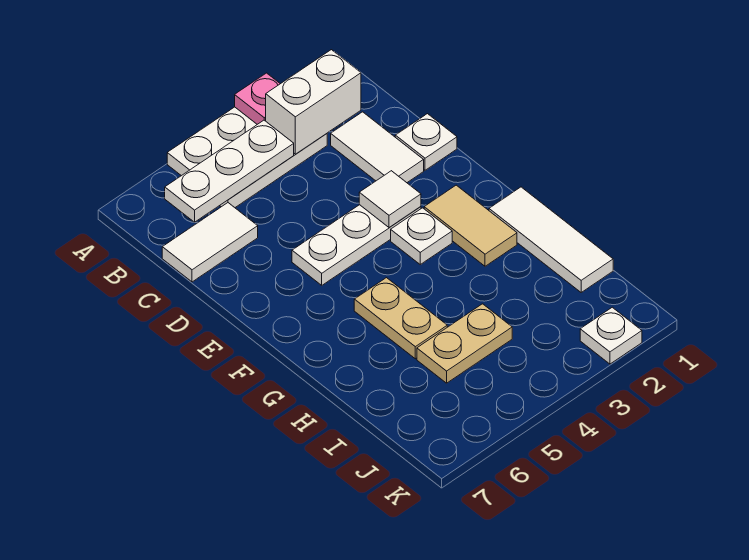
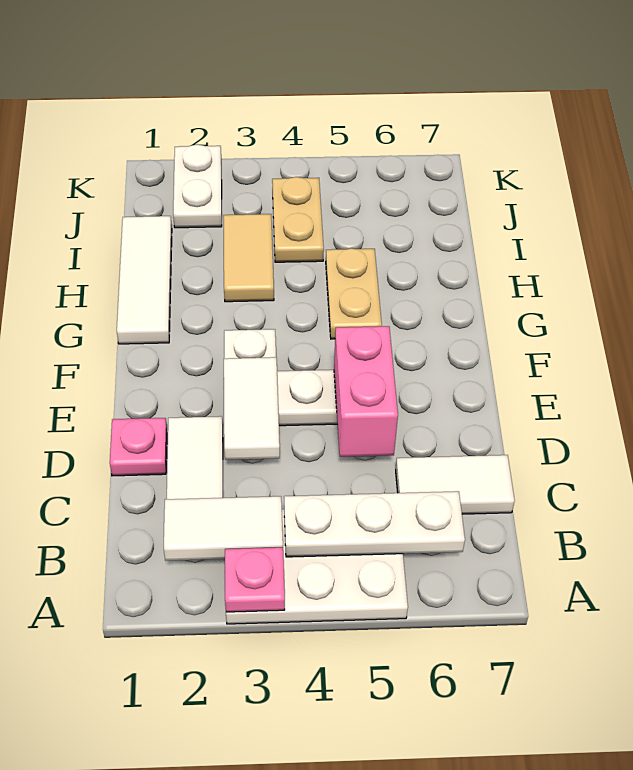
white 1x2 brick [266,50,361,154] -> white 1x2 tile [164,496,283,561]
white 1x1 plate [395,114,457,170] -> pink 1x1 plate [110,418,167,476]
none -> pink 1x2 brick [334,326,398,457]
white 1x1 tile [359,171,421,228] -> white 1x2 tile [224,357,280,460]
tan 1x2 tile [424,185,517,266] -> tan 1x2 tile moved to [223,214,274,302]
tan 1x2 plate [417,304,512,383] -> tan 1x2 plate turned to [272,177,324,262]
white 1x1 plate [580,307,642,364] -> white 1x2 plate [173,144,222,228]

